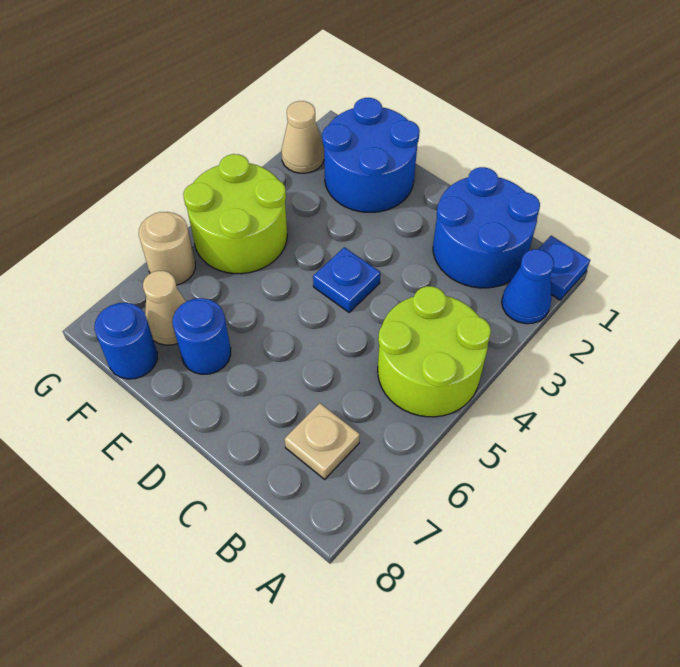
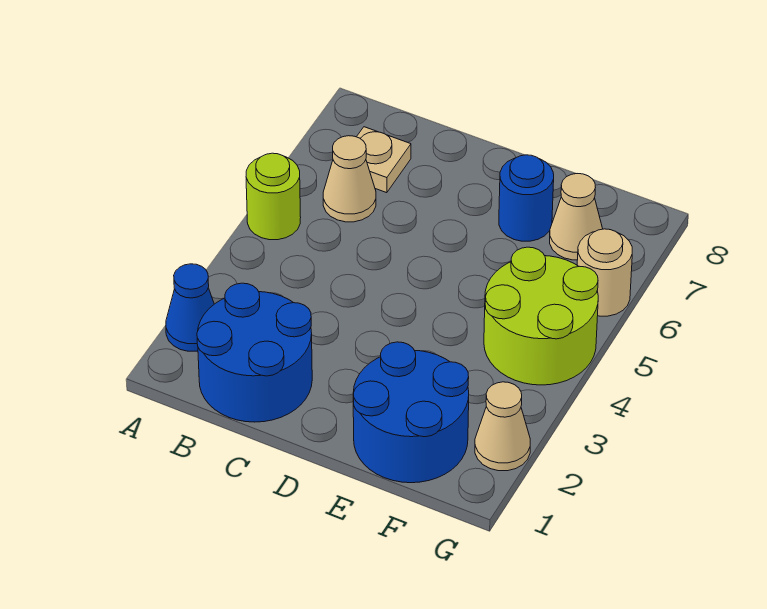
blue 1x1 plate [539,236,590,300] -> none
lime 2x2 round brick [378,286,491,417] -> lime 1x1 round brick [246,153,301,240]
none -> tan 1x1 cone [323,136,376,222]
blue 1x1 plate [313,247,380,312] -> none
blue 1x1 round brick [95,303,157,379] -> none

